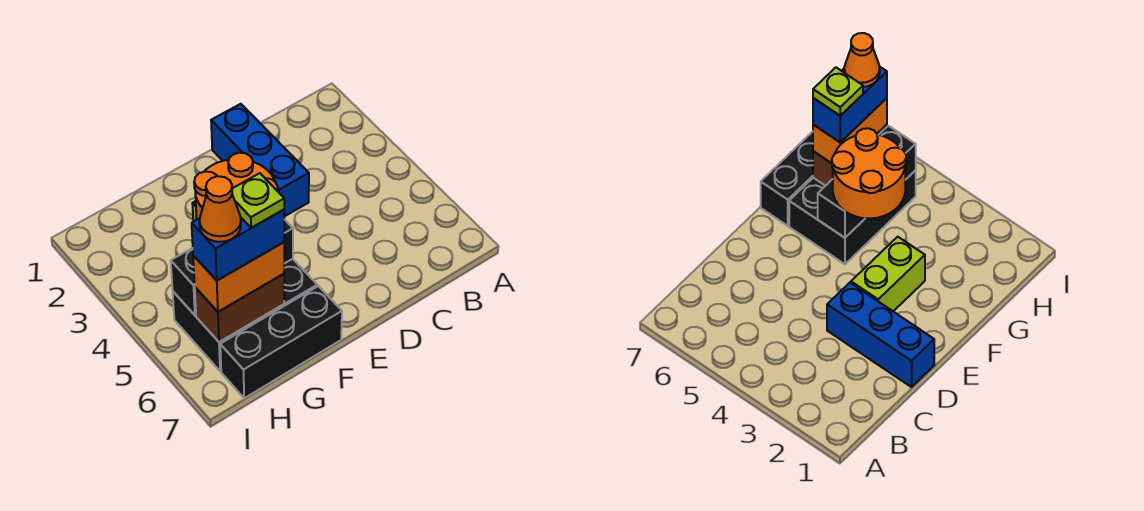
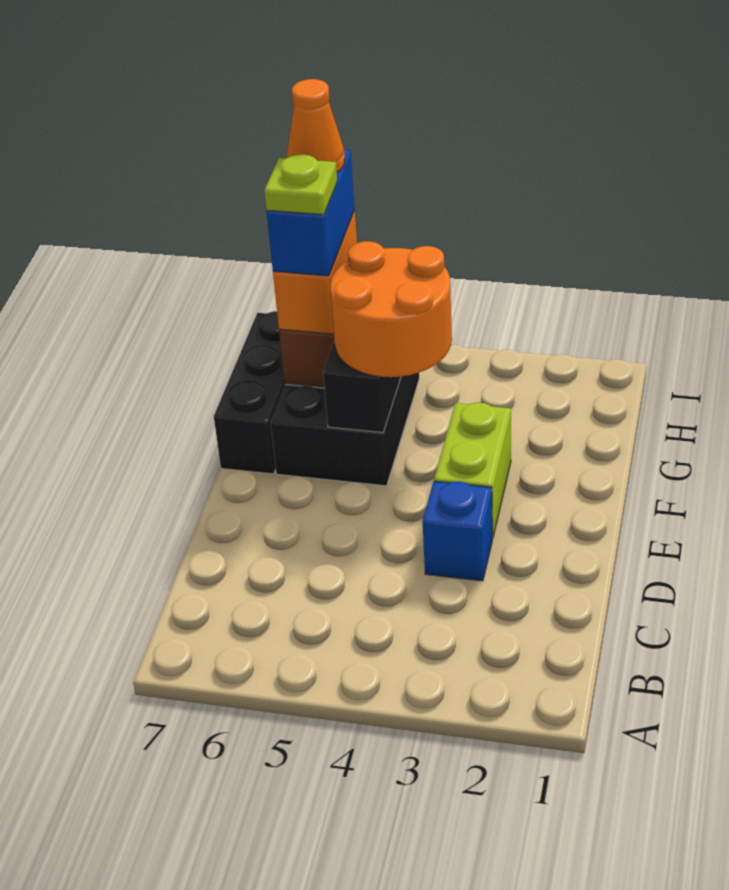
blue 1x3 brick [211,104,309,217] -> blue 1x1 brick [423,481,492,581]

